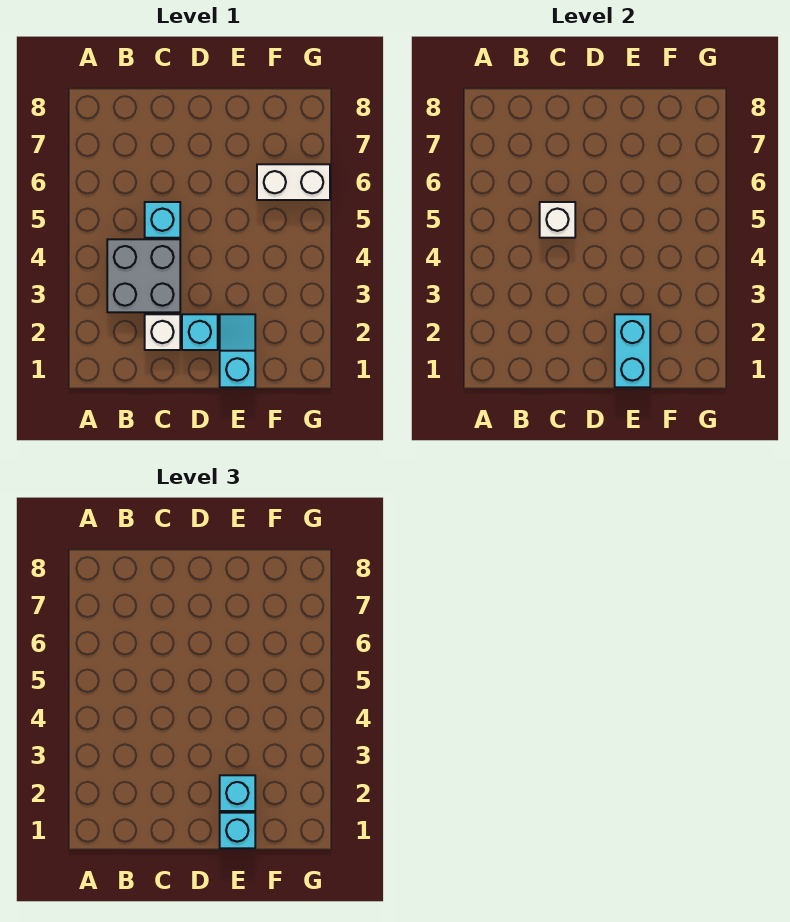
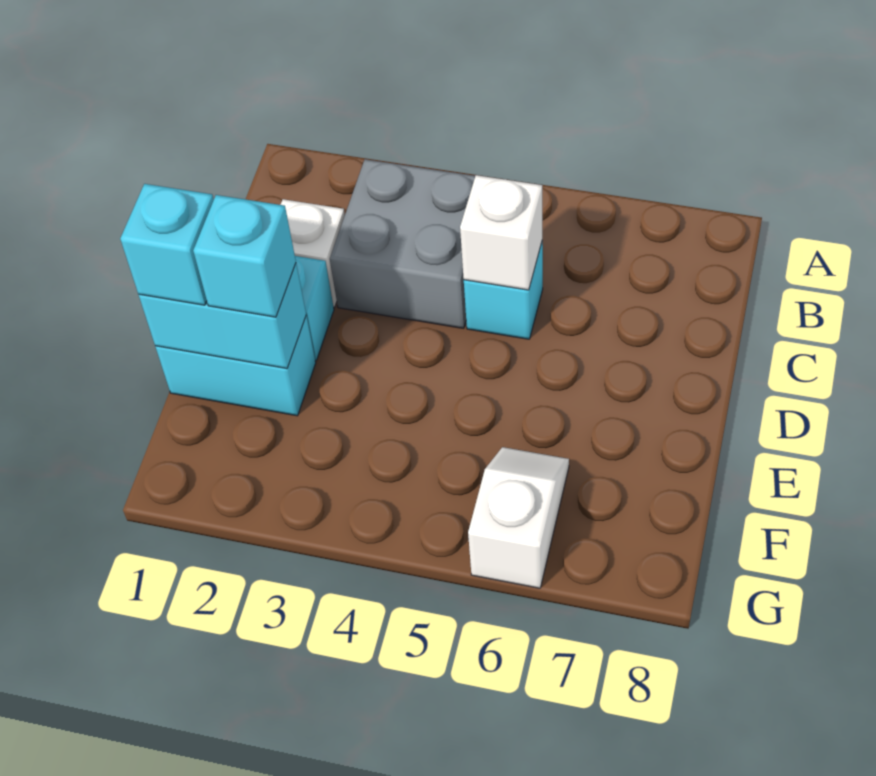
cyan 1x2 slope [220,314,255,387] -> cyan 1x2 brick [155,316,316,416]
white 1x2 brick [257,164,330,200] -> white 1x2 slope [468,447,569,588]

